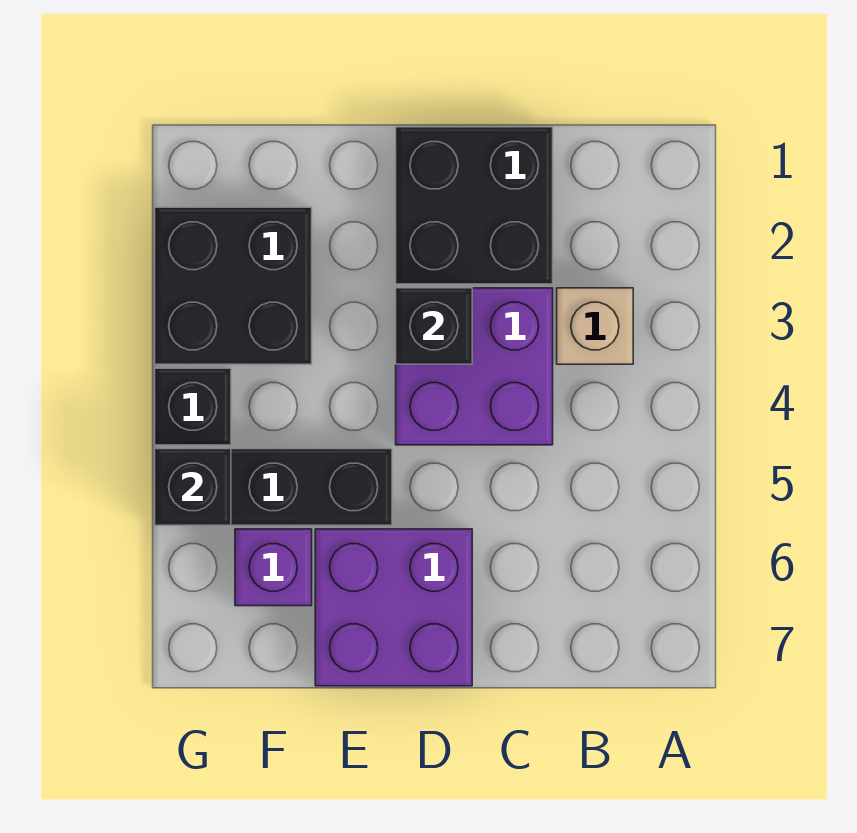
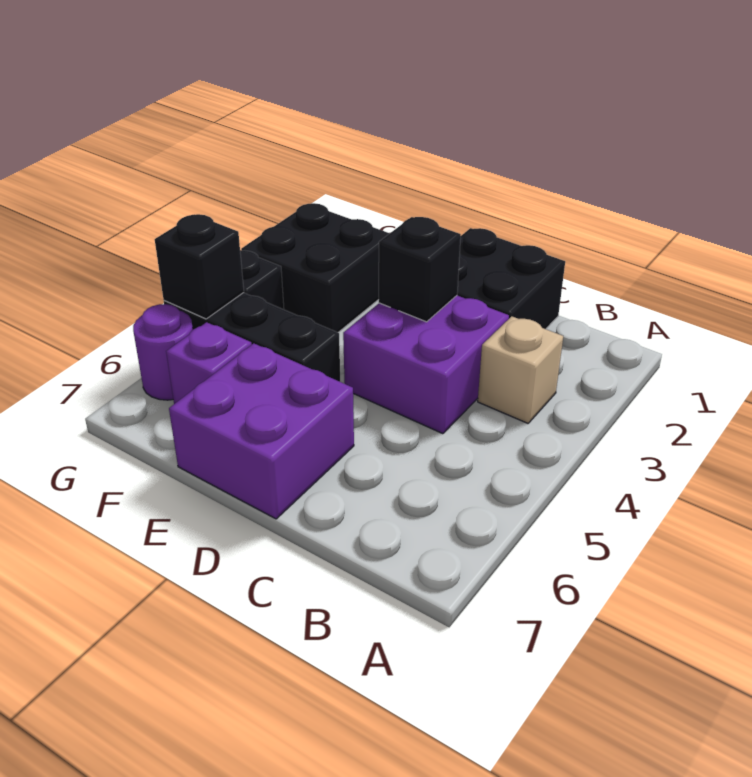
none -> purple 1x1 round brick [133,304,193,400]

